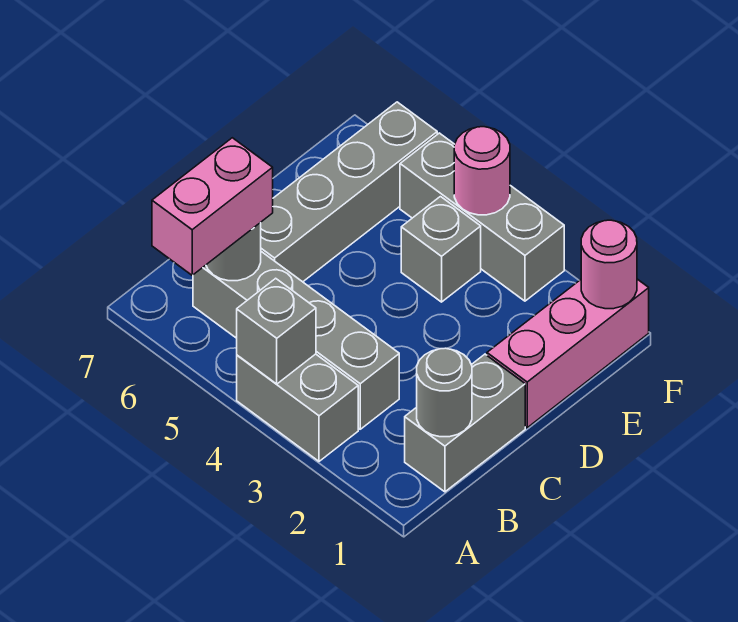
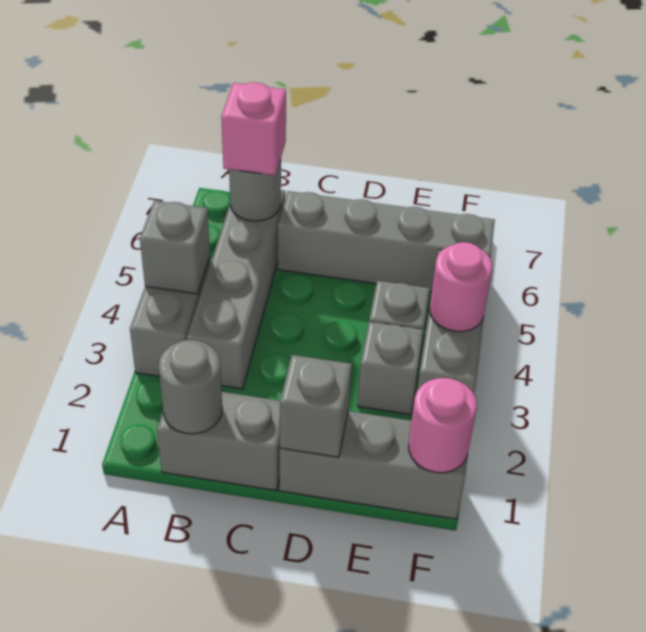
pink 1x2 brick [152,138,273,275] -> pink 1x1 brick [221,82,286,176]
pink 1x3 brick [487,279,649,428] -> grey 1x3 brick [279,411,468,519]
none -> grey 1x1 brick [280,355,352,457]
none -> grey 1x1 brick [357,322,423,415]

